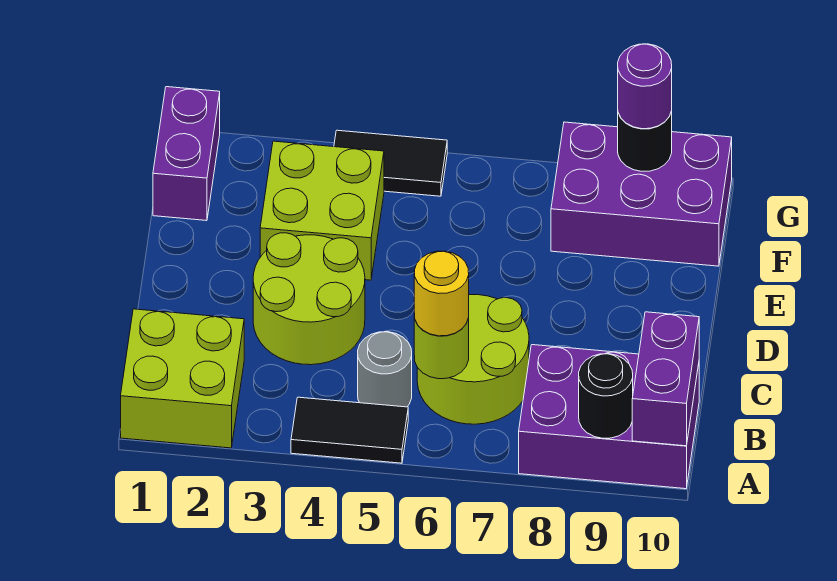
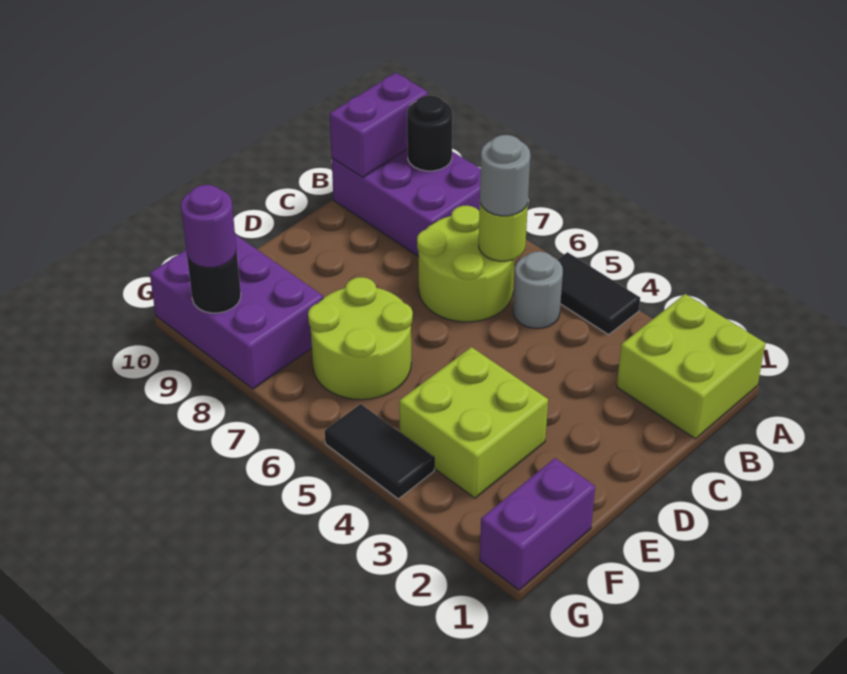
yellow 1x1 round brick [414,251,469,336] -> grey 1x1 round brick [480,135,530,216]
lime 2x2 round brick [253,233,365,365] -> lime 2x2 round brick moved to [308,277,413,400]

